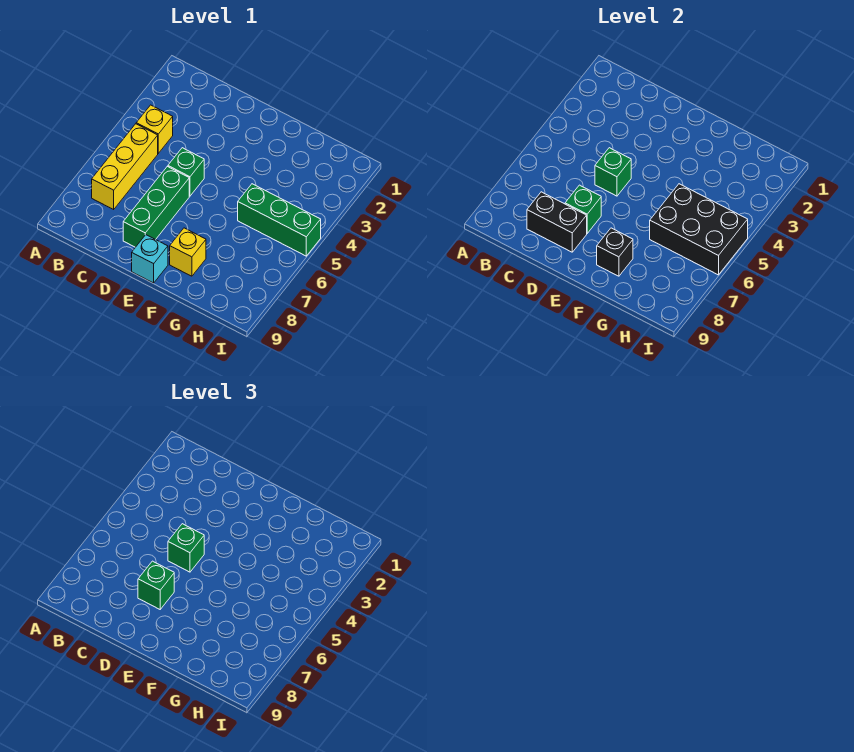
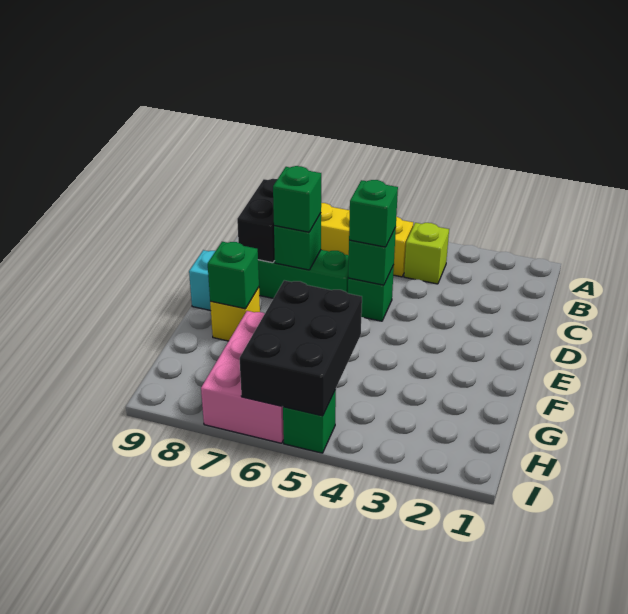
yellow 1x1 brick [136,105,173,153] -> lime 1x1 brick [404,223,449,284]
black 1x1 brick [597,228,633,276] -> green 1x1 brick [208,242,259,309]
green 1x3 brick [238,184,321,256] -> green 1x1 brick [283,390,336,453]
none -> pink 2x3 brick [201,311,284,443]

